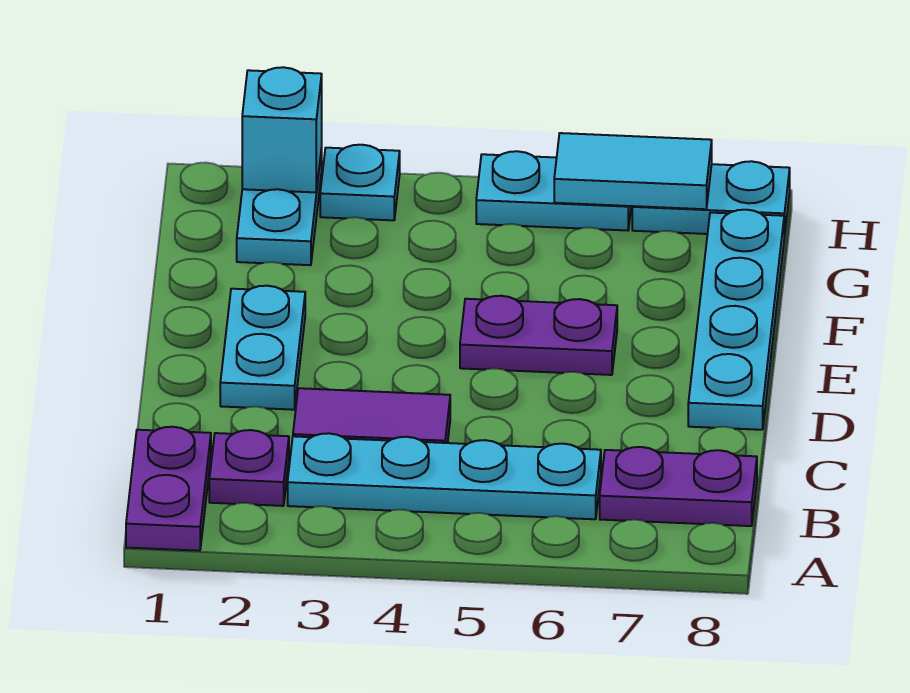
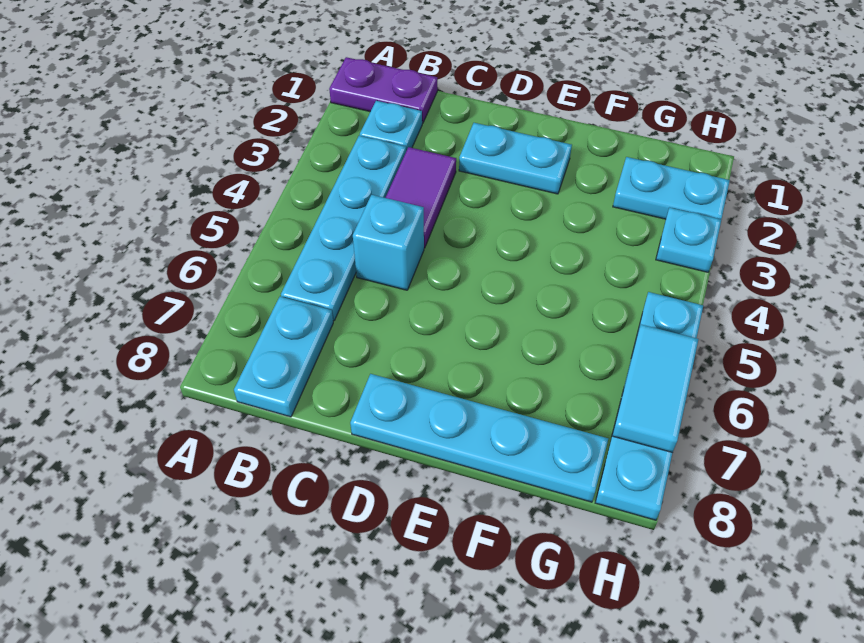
purple 1x1 plate [209,430,289,506] -> cyan 1x1 plate [360,101,422,151]
purple 1x2 plate [600,447,757,526] -> cyan 1x2 plate [234,297,333,417]
purple 1x2 plate [460,296,617,375] -> none
cyan 1x1 brick [242,67,322,192] -> cyan 1x1 brick moved to [353,195,424,290]

